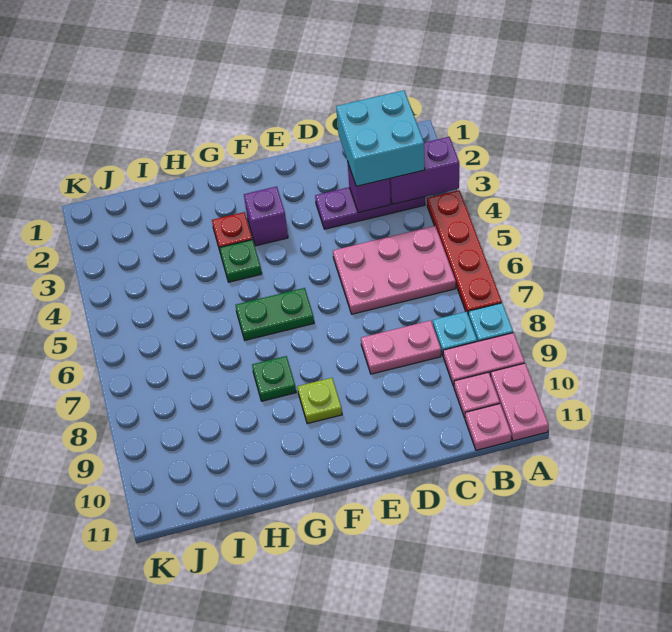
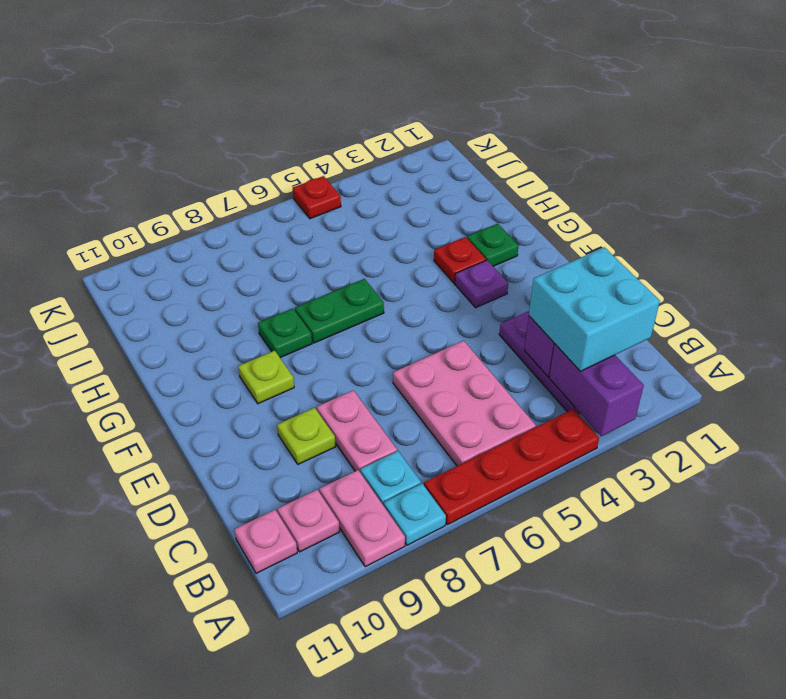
pink 1x2 plate [491,363,549,441] -> none
none -> lime 1x1 plate [277,408,336,464]
purple 1x1 brick [244,187,288,246] -> purple 1x1 plate [455,260,508,308]
green 1x2 plate [236,288,314,340] -> green 1x2 plate turned to [295,279,384,343]
green 1x1 plate [219,240,262,282] -> green 1x1 plate moved to [467,224,519,266]
none -> red 1x1 plate [293,176,341,219]

